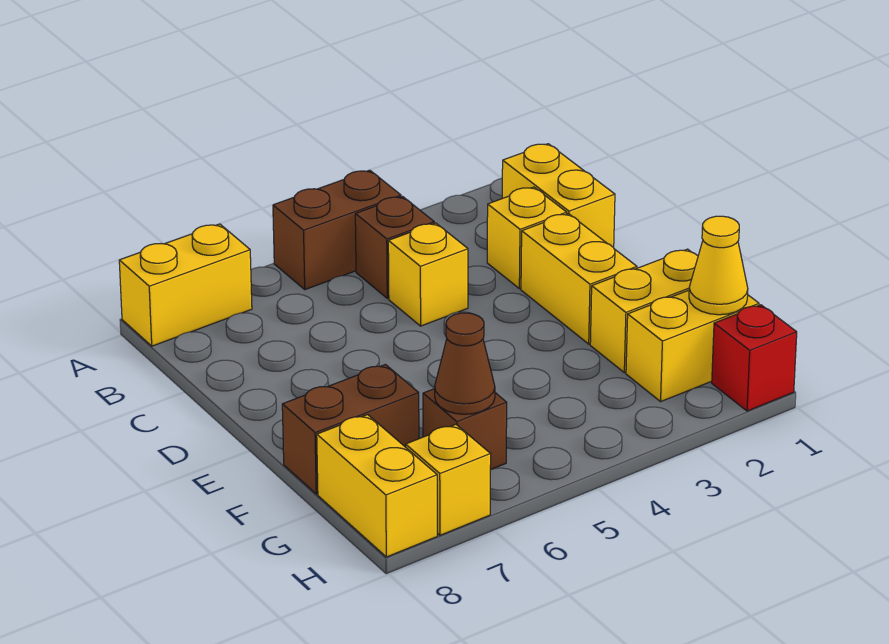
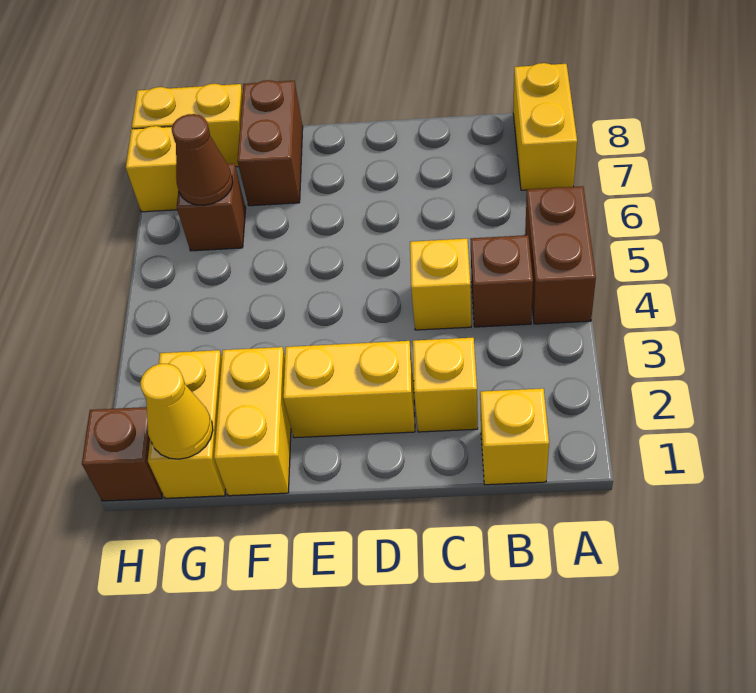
yellow 1x2 brick [502,144,615,248] -> yellow 1x1 brick [480,388,549,485]
red 1x1 brick [712,305,797,411] -> brown 1x1 brick [82,407,162,501]

